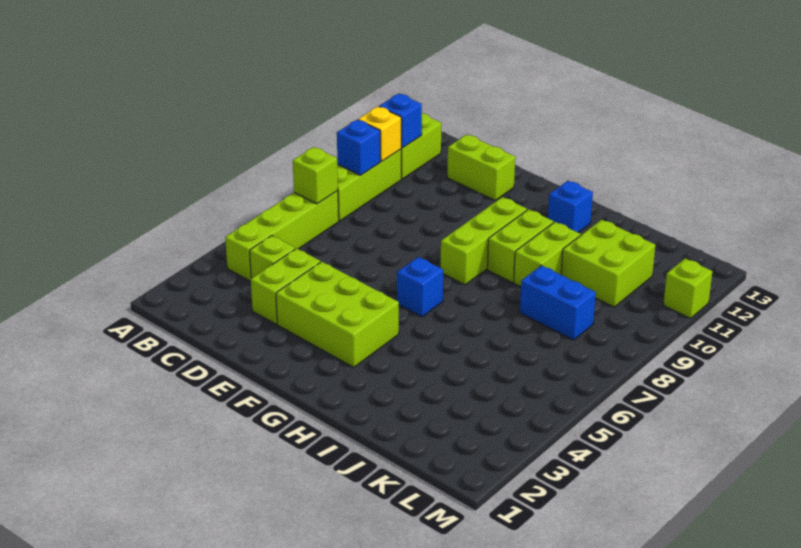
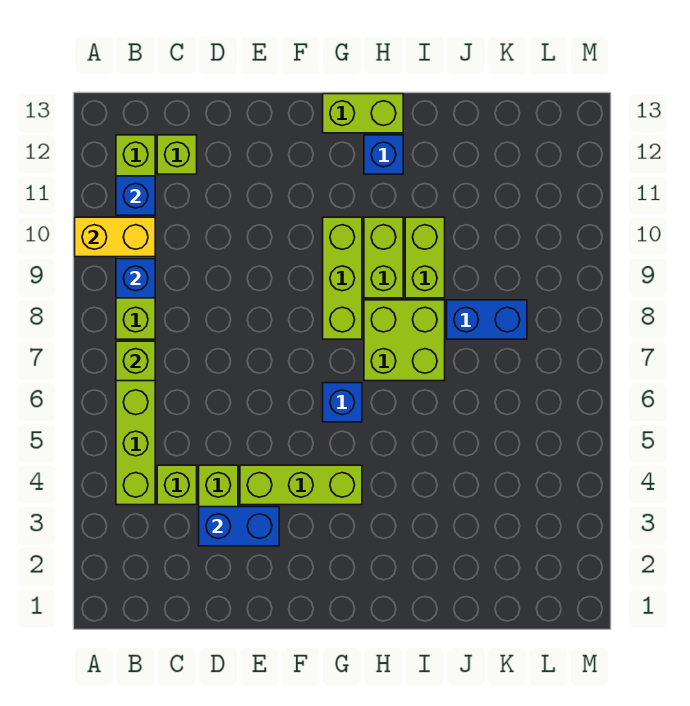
yellow 1x1 brick [358,107,401,162] -> yellow 1x2 brick [75,217,155,257]
none -> blue 1x2 brick [199,507,279,546]
lime 1x2 brick [447,135,515,200] -> lime 1x2 brick moved to [323,94,403,133]
lime 2x3 brick [276,262,399,367] -> lime 1x3 brick [240,465,362,505]
lime 2x2 brick [561,220,655,307] -> lime 2x2 brick moved to [364,300,445,381]
lime 1x1 brick [664,258,712,318] -> lime 1x1 brick moved to [157,135,197,174]

